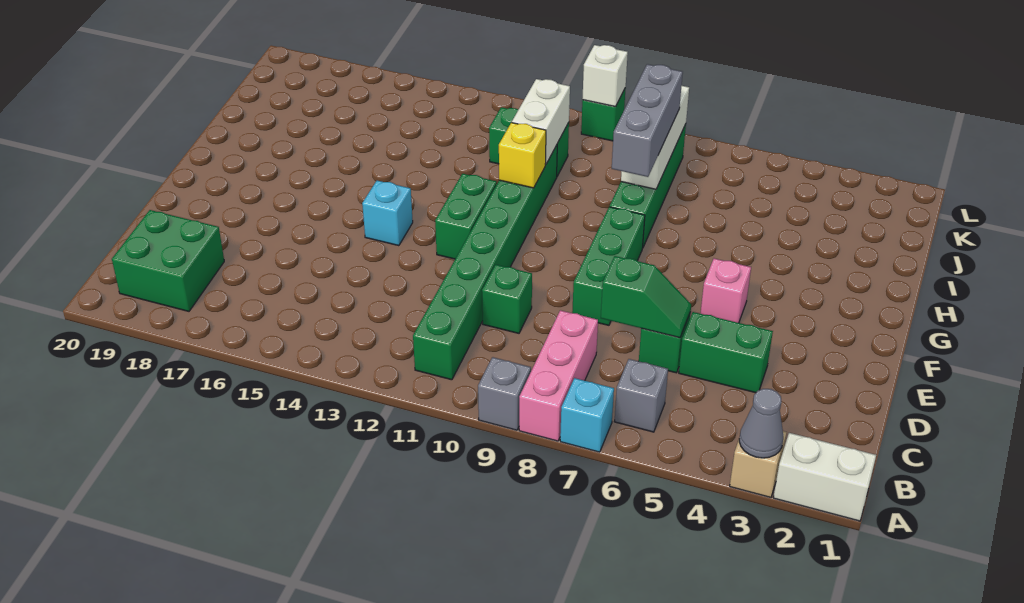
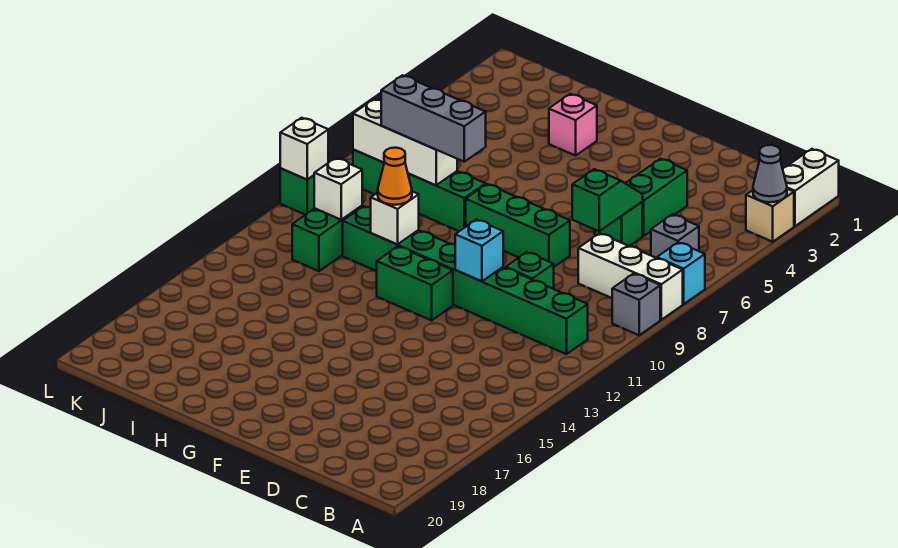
pink 1x3 brick [519,310,598,441] -> white 1x3 brick [578,233,683,320]
green 2x2 brick [112,210,224,311] -> none
pink 1x1 brick [700,258,751,323] -> pink 1x1 brick moved to [549,94,597,156]
cyan 1x1 brick [362,181,413,246] -> cyan 1x1 brick moved to [455,220,503,281]
yellow 1x1 brick [499,123,546,188] -> white 1x1 brick [371,191,419,244]
none -> orange 1x1 cone [378,148,412,205]
white 1x2 brick [512,79,570,165] -> white 1x1 brick [314,158,362,220]

